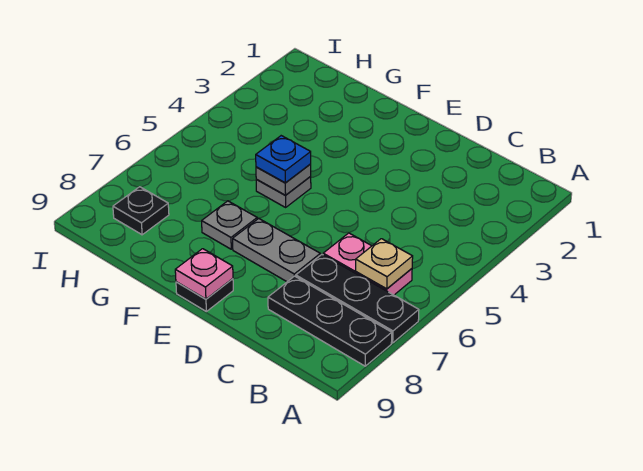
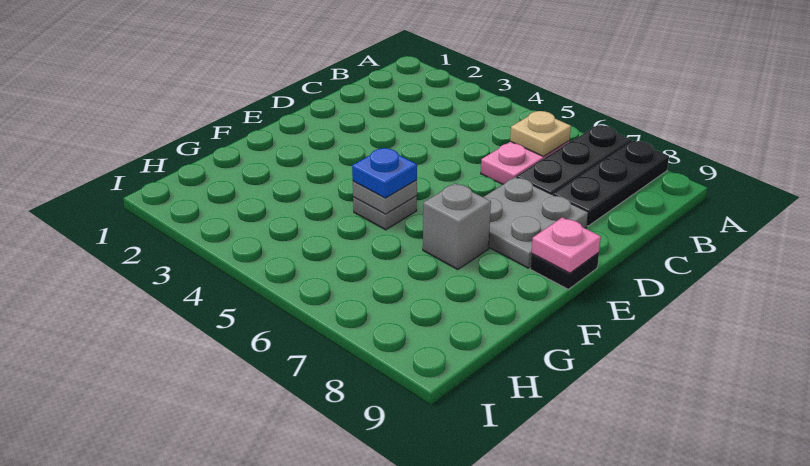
grey 1x2 plate [233,218,320,282] -> grey 2x2 plate [484,177,588,268]
grey 1x1 plate [202,201,257,249] -> grey 1x1 brick [423,183,491,270]
black 1x1 plate [113,187,169,235] -> none

